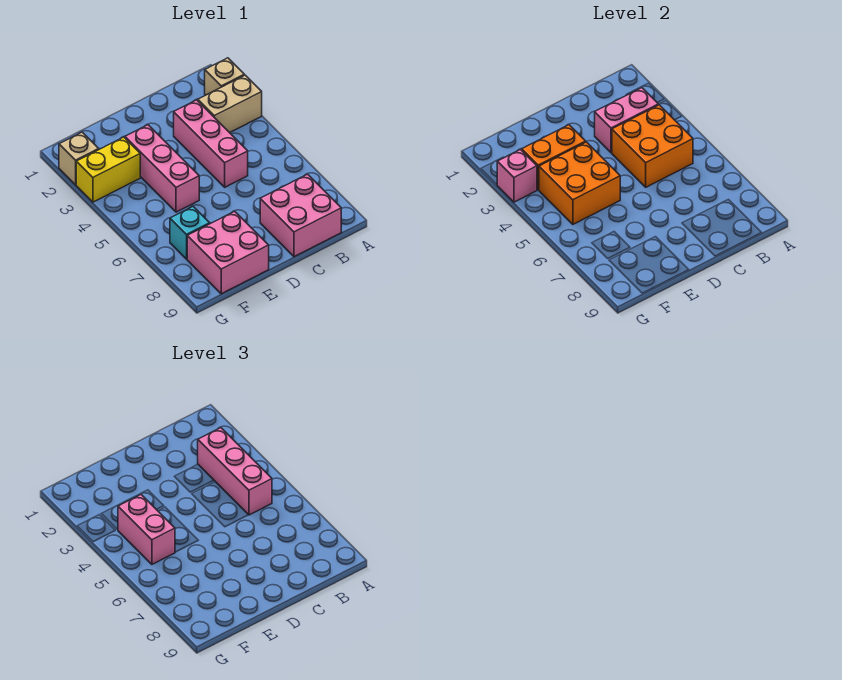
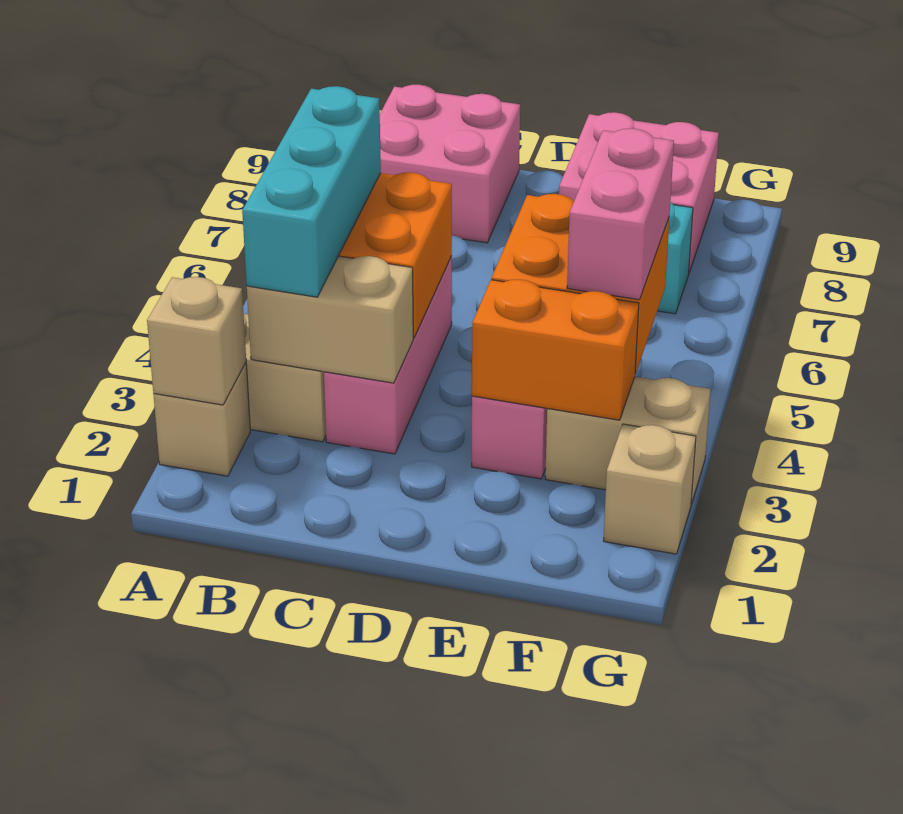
none -> tan 1x1 brick [147,277,246,405]
pink 1x2 brick [595,88,658,153] -> tan 1x2 brick [247,256,413,383]
pink 1x3 brick [198,428,272,515] -> cyan 1x3 brick [242,86,381,297]
yellow 1x2 brick [76,137,140,202] -> tan 1x2 brick [545,377,710,504]
pink 1x1 brick [497,150,537,202] -> none

